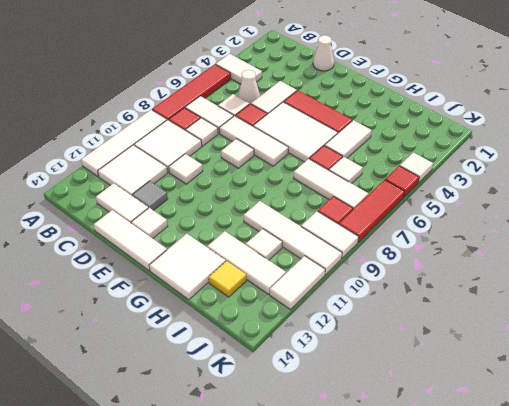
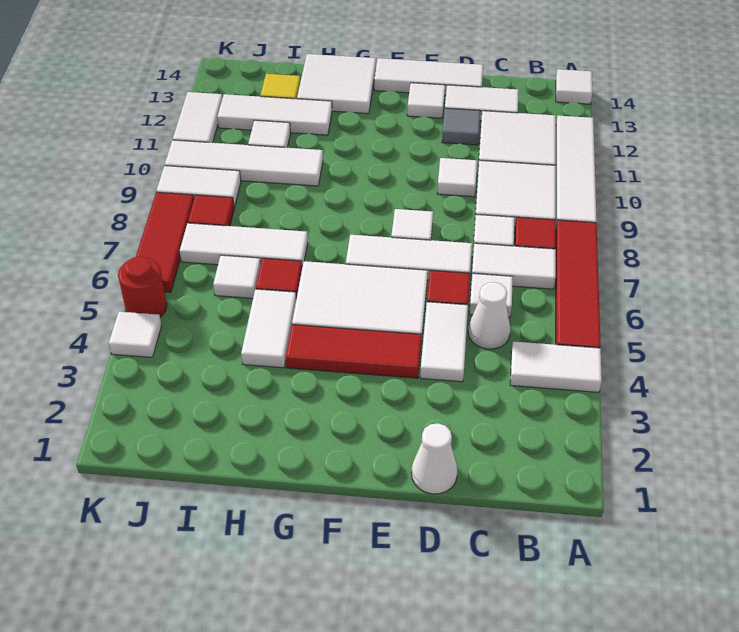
none -> white 1x1 tile [556,69,593,104]
red 1x1 tile [385,166,419,197] -> red 1x1 round brick [118,256,167,317]

